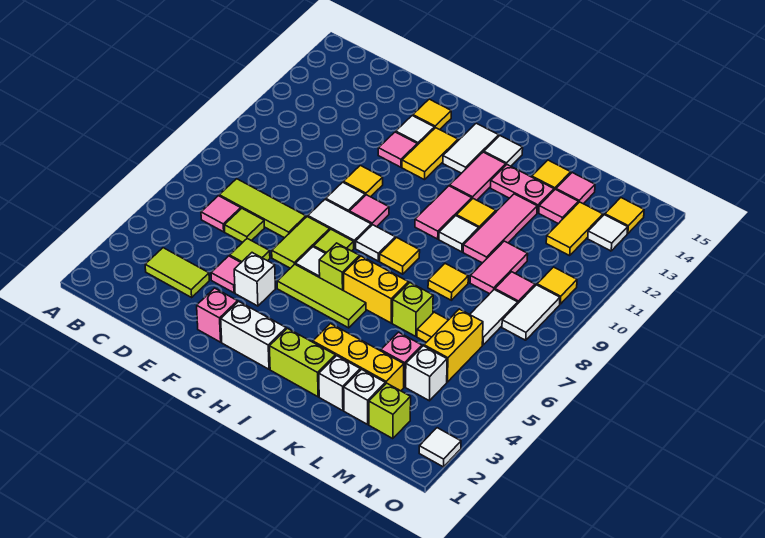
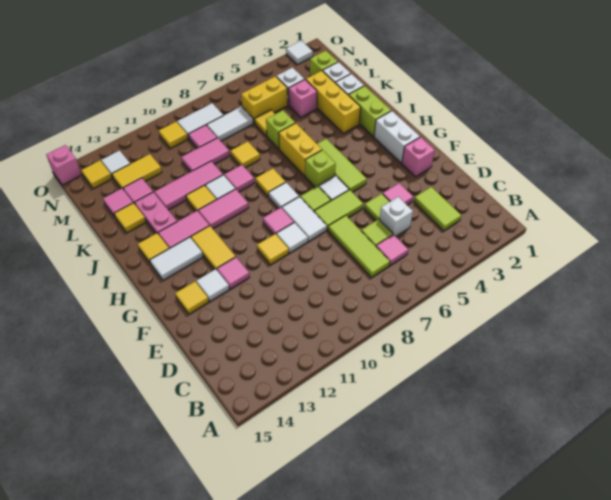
white 1x1 brick [234,253,275,306] -> white 1x1 brick moved to [379,197,413,236]
yellow 1x2 tile [402,128,458,180] -> yellow 1x2 tile turned to [191,226,236,270]
white 1x1 tile [484,136,523,166] -> yellow 1x1 tile [138,233,169,264]
none -> pink 1x1 tile [224,165,254,192]
none -> pink 1x1 brick [46,145,81,185]

